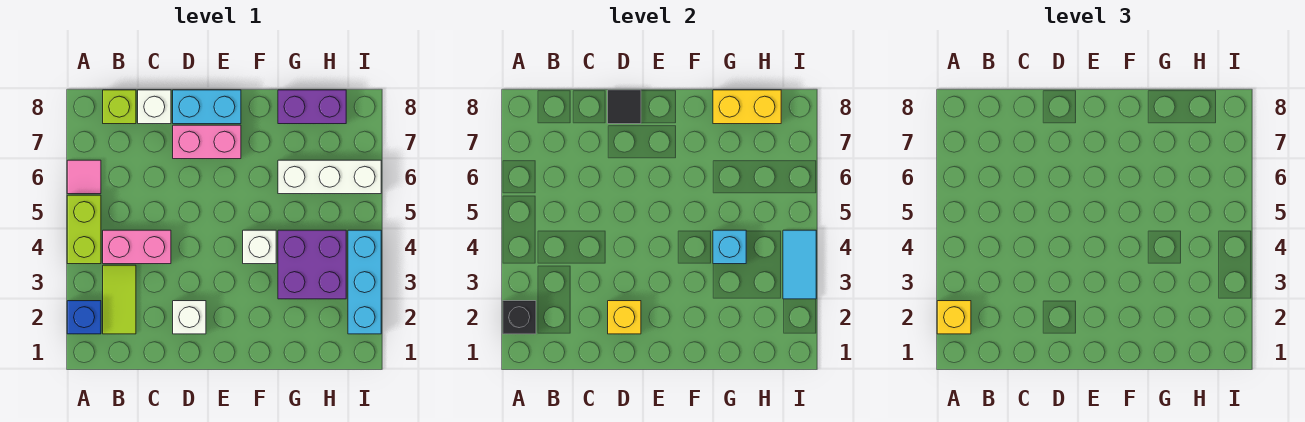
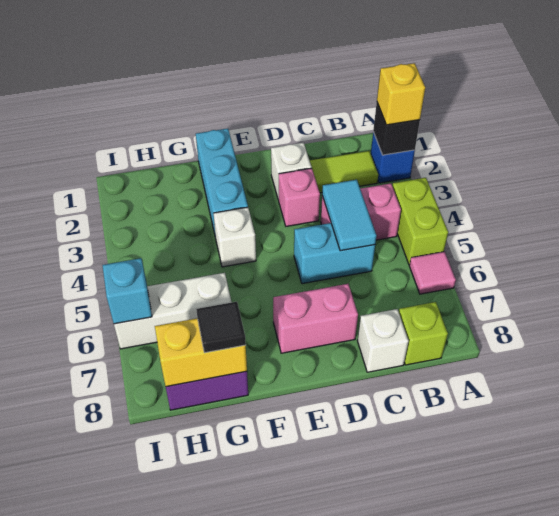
lime 1x2 tile [103,265,136,334] -> lime 1x2 tile turned to [310,151,378,193]
yellow 1x1 brick [608,301,641,334] -> none
none -> pink 1x1 brick [279,168,320,226]
cyan 1x2 brick [173,90,241,124] -> cyan 1x2 brick moved to [294,223,375,284]
black 1x1 tile [608,90,641,124] -> black 1x1 tile moved to [196,302,246,353]
purple 2x2 brick [278,230,346,299] -> none
cyan 1x1 brick [713,230,746,264] -> cyan 1x1 brick moved to [102,258,152,324]
cyan 1x3 brick [348,230,381,334] -> cyan 1x3 brick moved to [196,128,248,237]
cyan 1x2 tile [783,230,816,299] -> cyan 1x2 tile moved to [322,180,376,251]

